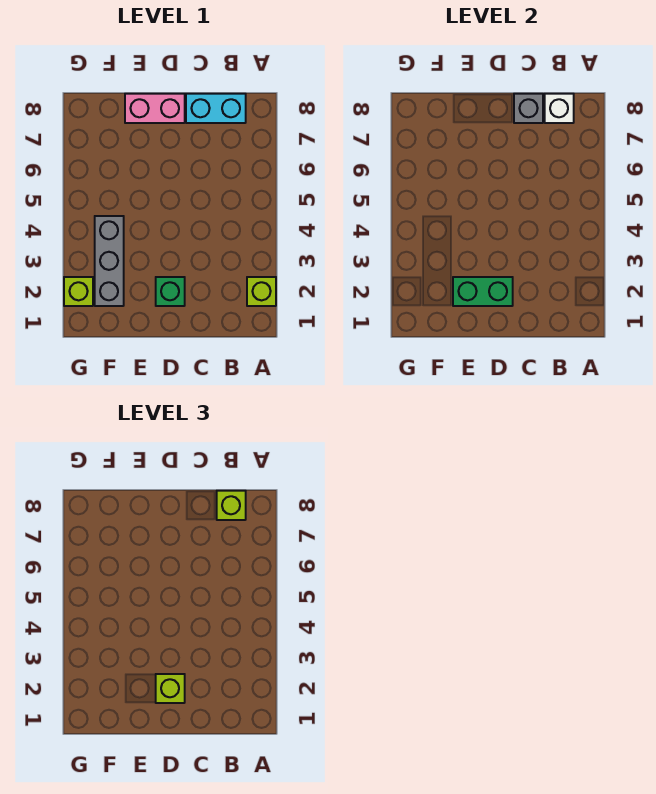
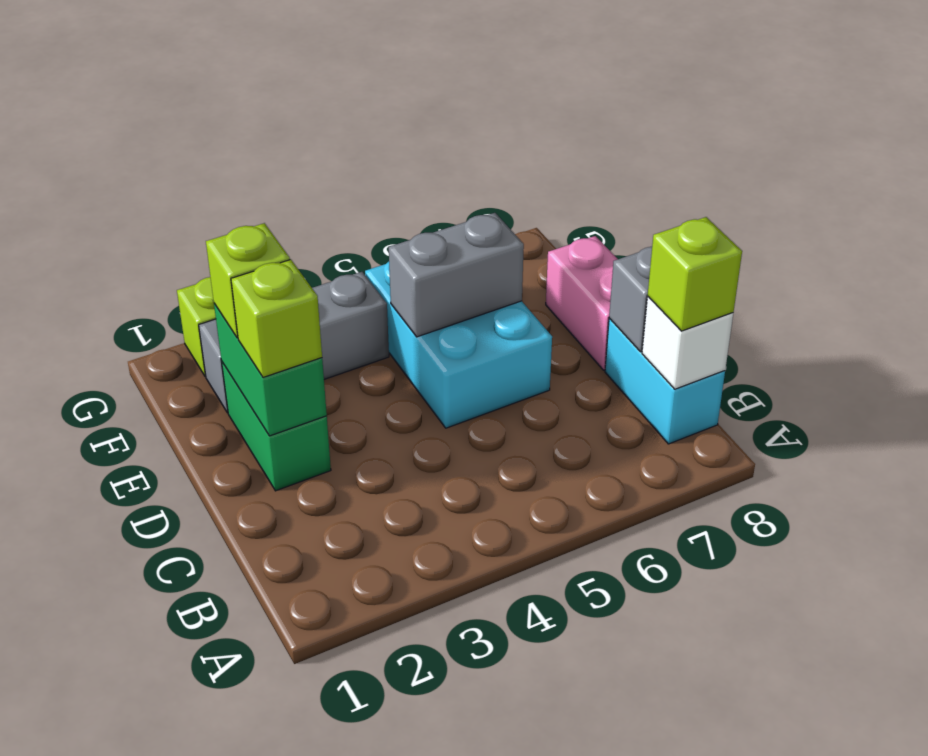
lime 1x1 brick [247,277,276,306] -> lime 1x1 brick moved to [206,223,290,338]
green 1x1 brick [156,277,185,306] -> green 1x2 brick [222,362,331,491]
none -> cyan 2x3 brick [365,262,552,428]
none -> grey 1x2 brick [389,213,524,337]

